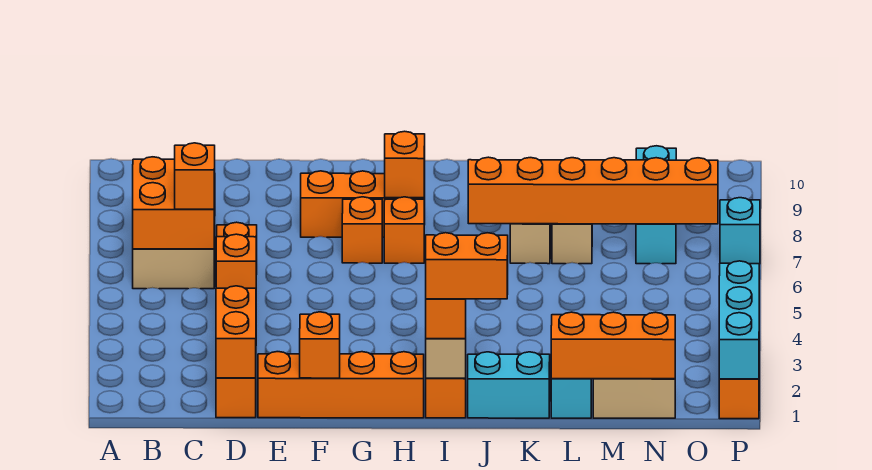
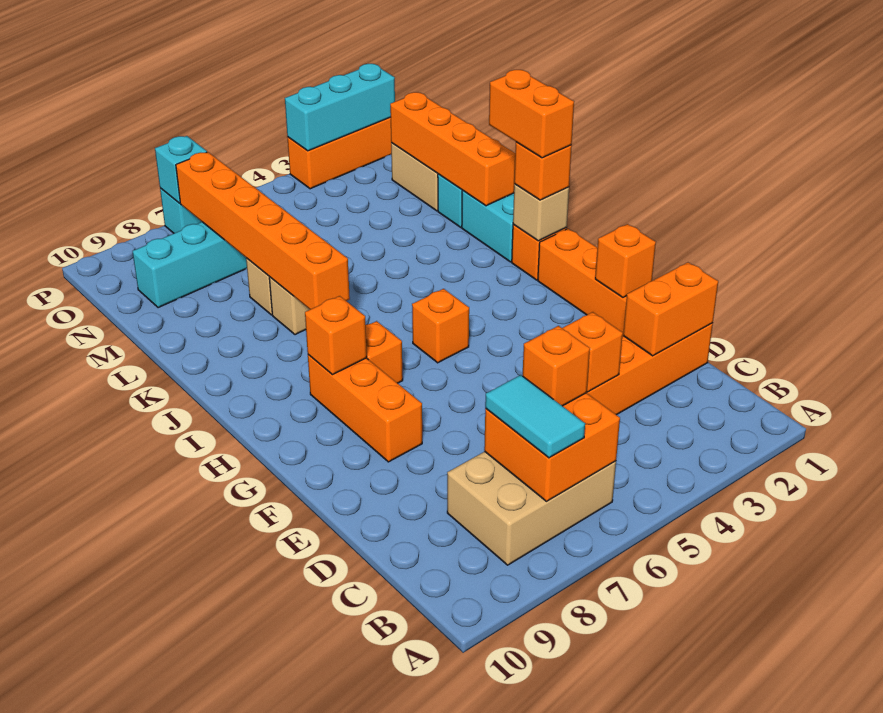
none -> cyan 1x2 tile [485,375,585,458]
orange 1x1 brick [342,197,382,263] -> orange 1x1 brick moved to [412,289,469,363]
orange 1x3 brick [551,312,675,379] -> orange 1x4 brick [390,92,515,206]
none -> cyan 1x1 brick [155,136,207,203]

